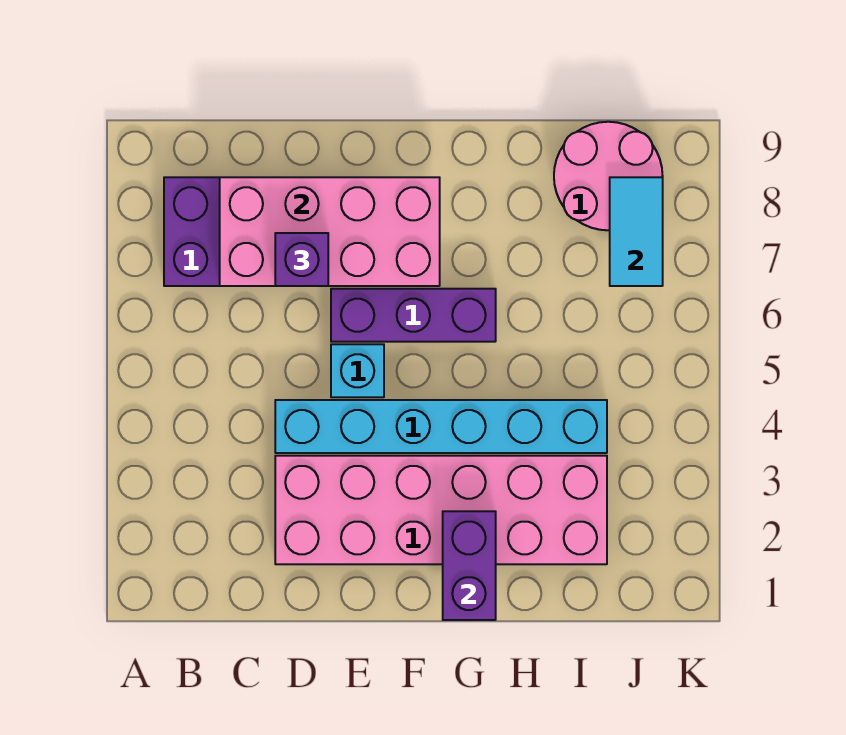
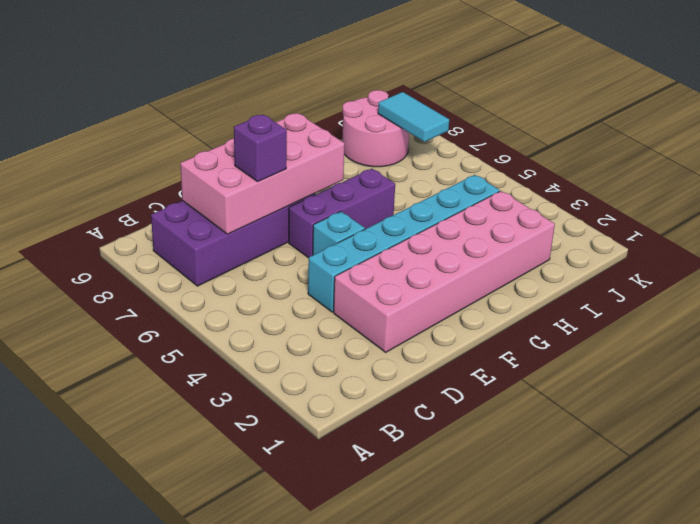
purple 1x2 brick [443,511,496,620] -> none

